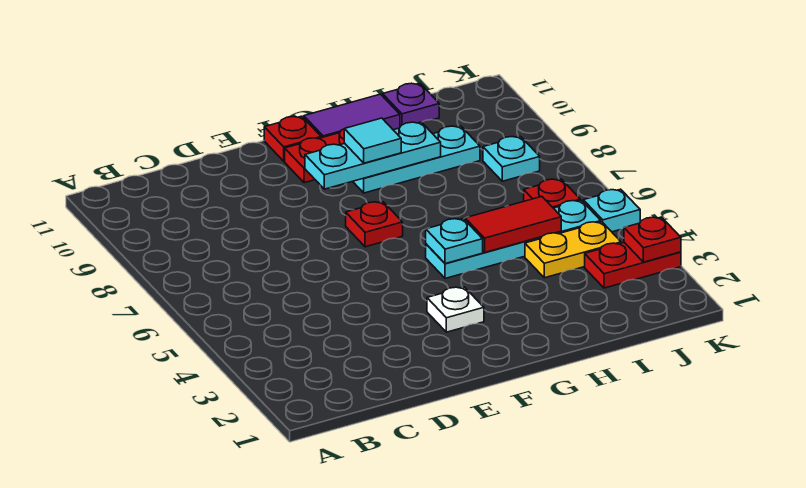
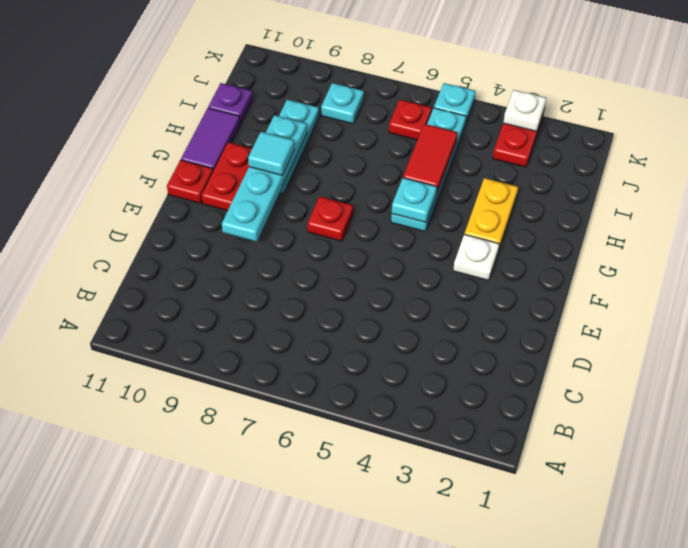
cyan 1x3 plate [305,122,441,189] -> cyan 1x4 plate [222,115,307,242]
yellow 1x2 plate [525,222,621,278] -> yellow 1x2 plate moved to [465,178,518,251]
red 1x1 plate [624,217,681,262] -> white 1x1 plate [503,90,546,131]

